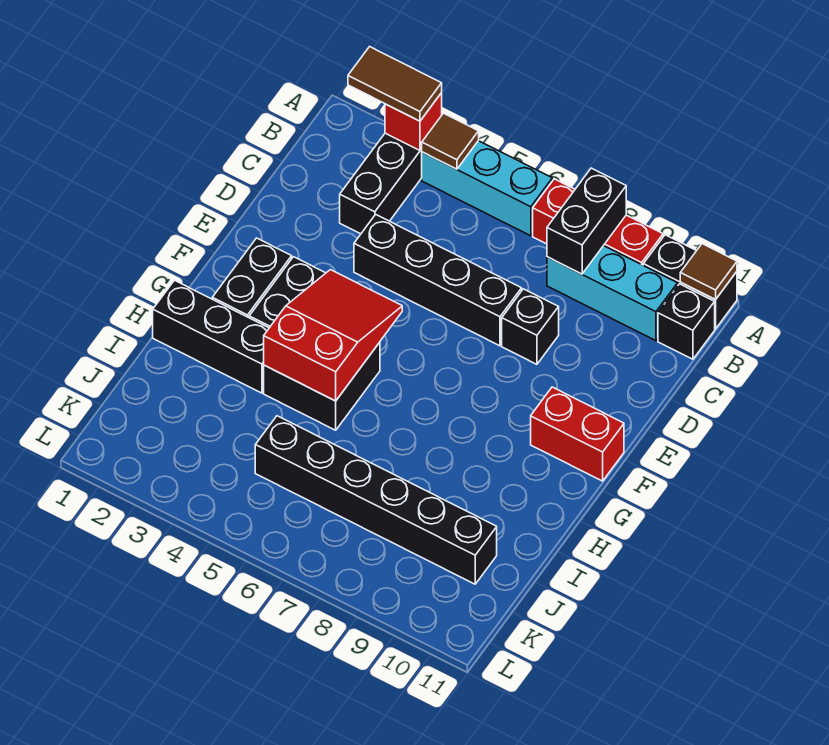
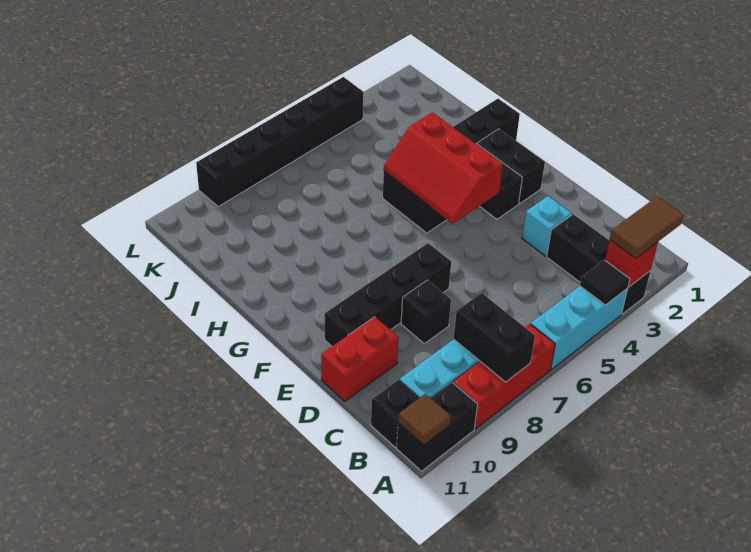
brown 1x1 tile [422,113,479,169] -> black 1x1 tile [580,260,630,305]
none -> cyan 1x1 brick [522,196,572,256]
black 1x4 brick [354,214,522,346] -> black 1x4 brick moved to [325,243,451,346]
red 2x3 slope [264,270,402,401] -> red 2x3 slope turned to [384,112,503,224]
red 1x2 brick [531,387,624,481] -> red 1x2 brick moved to [321,317,399,401]
black 1x6 brick [255,416,497,584] -> black 1x6 brick moved to [196,77,363,207]

